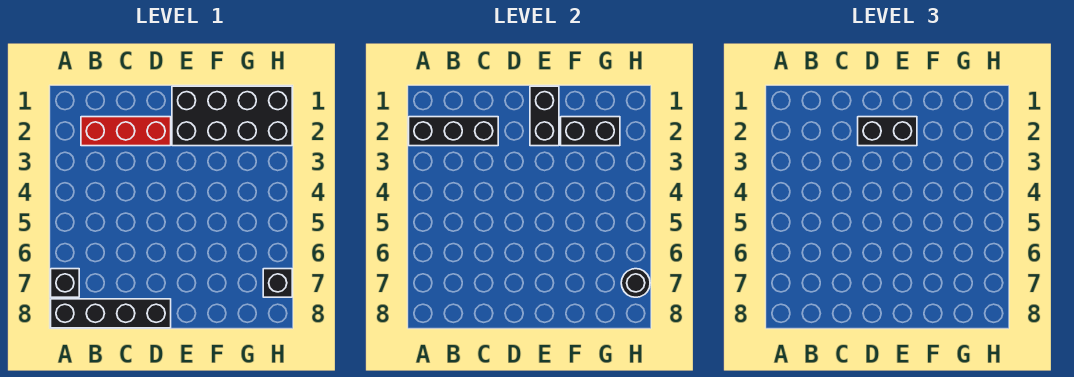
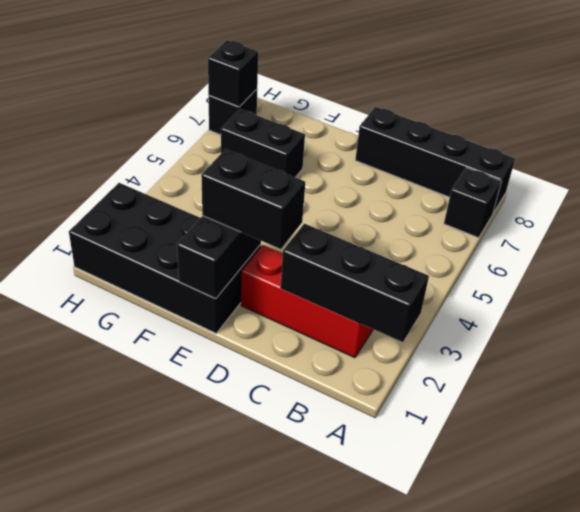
black 1x2 brick [561,117,620,146] -> black 1x2 brick moved to [221,109,305,177]
black 1x1 round brick [621,269,650,297] -> black 1x1 brick [208,40,258,107]

